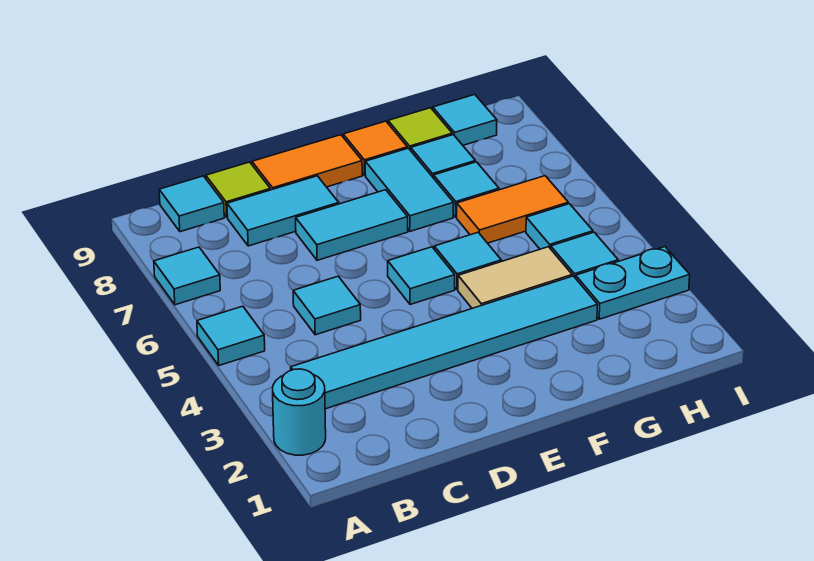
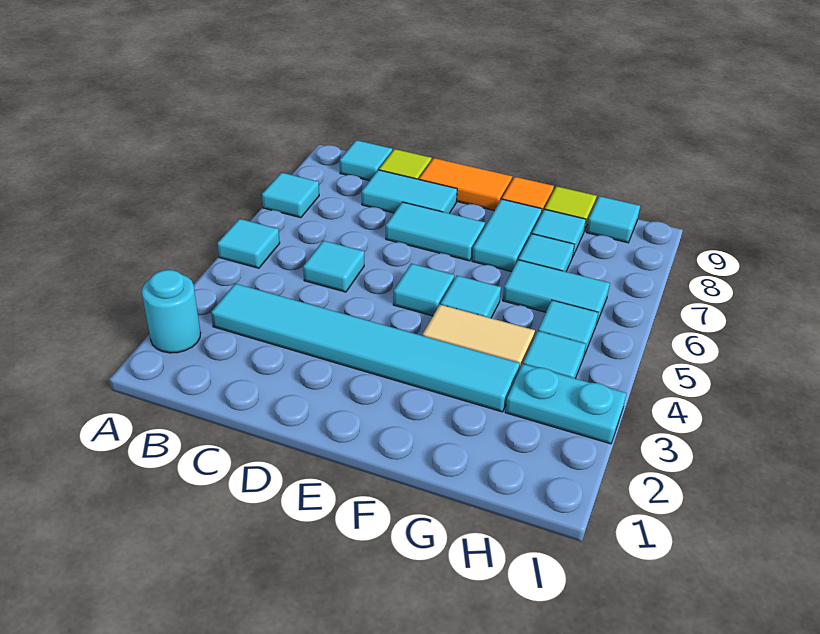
orange 1x2 tile [457,176,568,243] -> cyan 1x2 tile [503,260,610,324]

